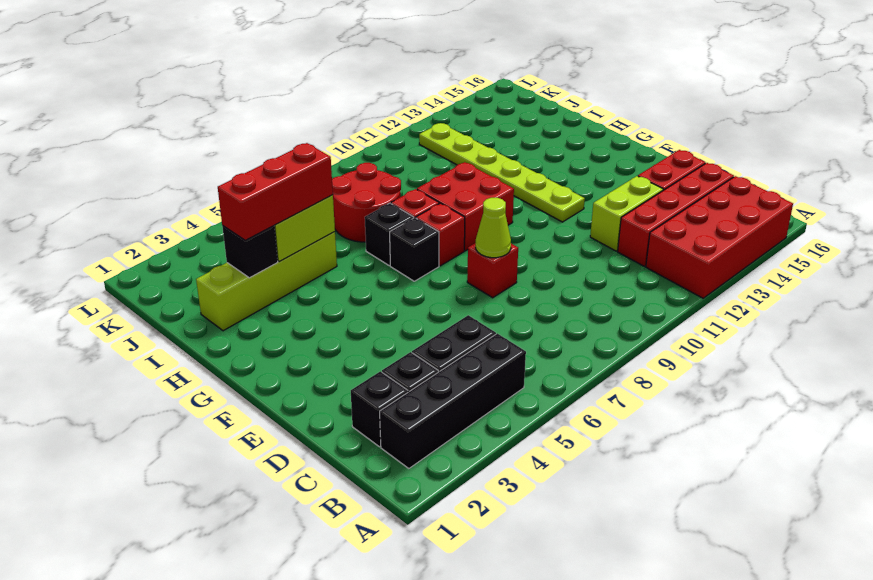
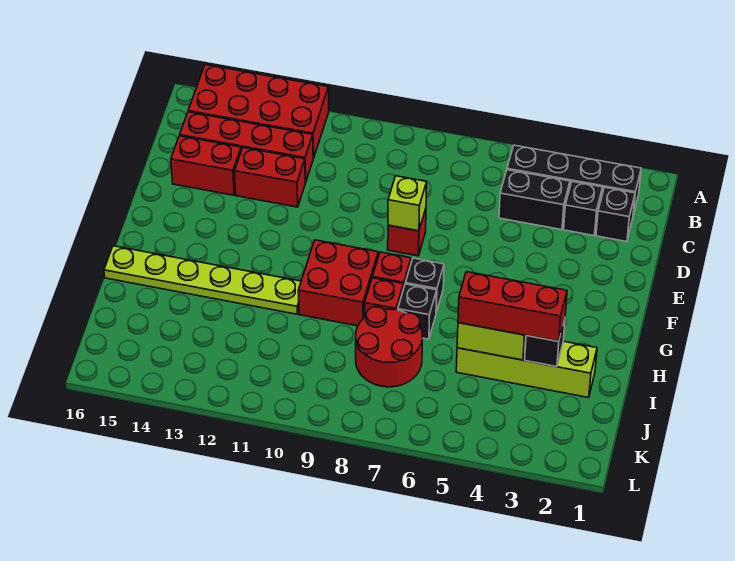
lime 1x2 brick [590,176,663,251] -> red 1x2 brick [235,148,306,207]
lime 1x1 cone [476,198,511,258] -> lime 1x1 brick [388,176,427,231]
lime 1x6 plate [419,123,585,222] -> lime 1x6 plate turned to [104,246,301,314]

